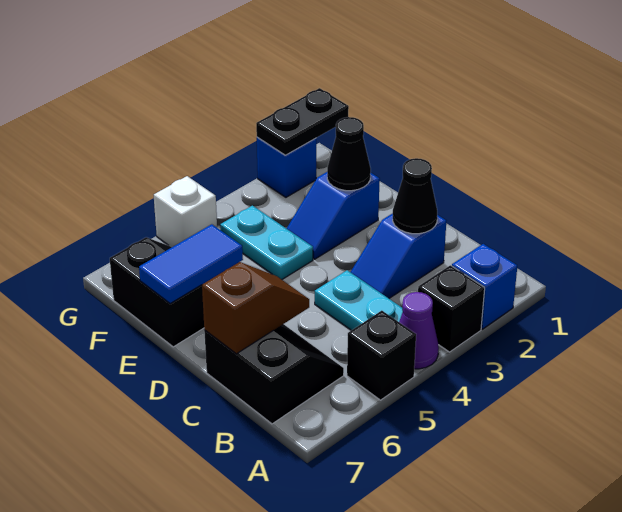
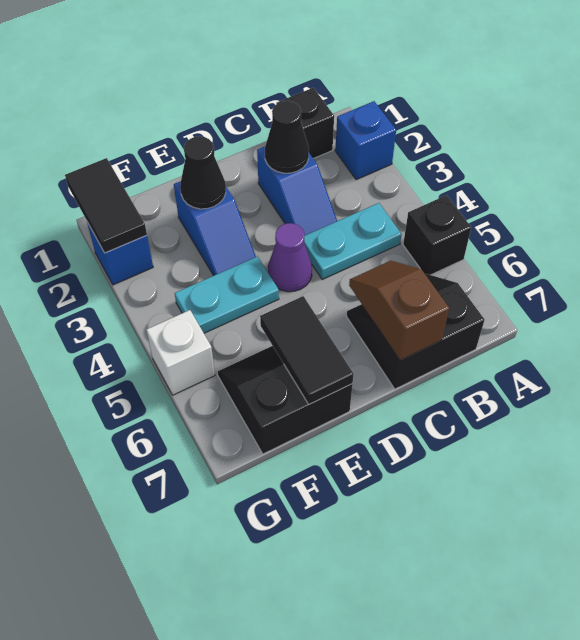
black 1x1 brick [418,265,485,352] -> black 1x1 brick moved to [276,88,334,159]
purple 1x1 cone [399,292,439,369] -> purple 1x1 cone moved to [268,223,312,292]
blue 1x2 tile [139,224,243,304] -> black 1x2 tile [260,296,354,404]
black 1x2 plate [256,88,349,155] -> black 1x2 tile [65,158,147,253]

